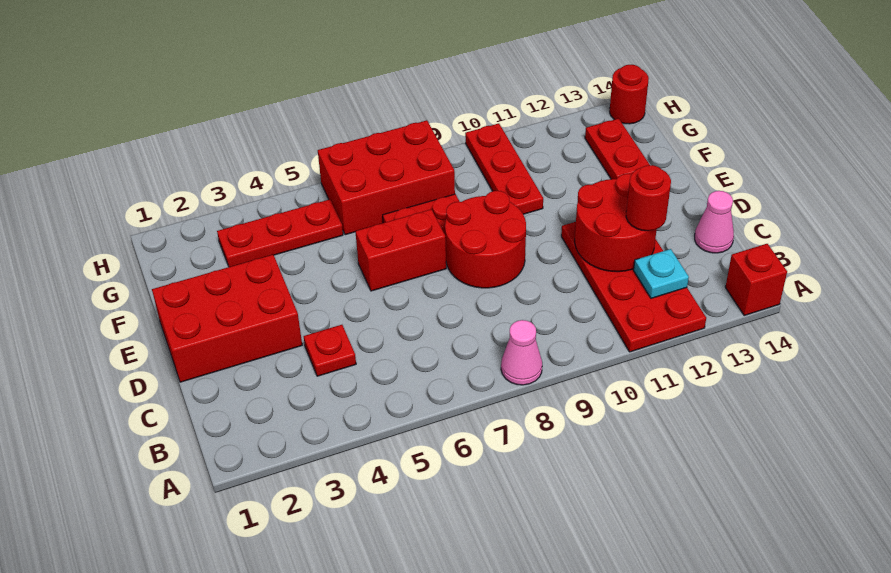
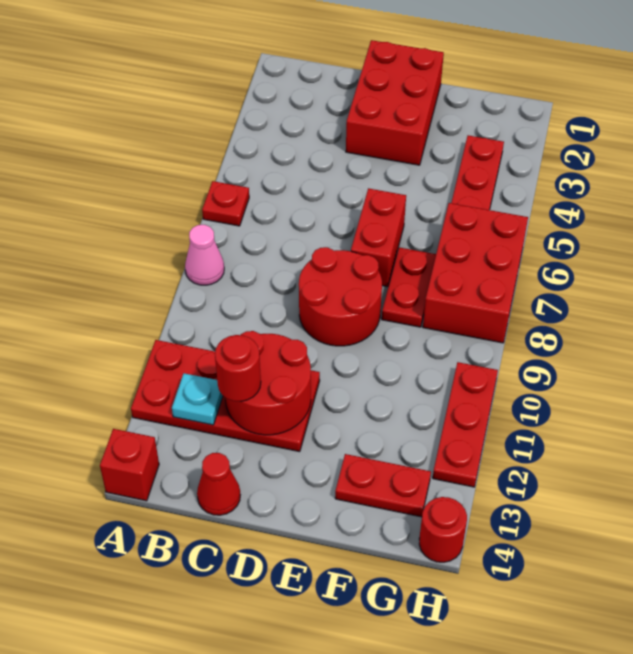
red 1x1 plate [304,325,356,376] -> red 1x1 plate moved to [202,181,249,226]
pink 1x1 cone [695,191,734,253] -> red 1x1 cone [197,453,240,515]
red 1x3 plate [465,123,543,214] -> red 1x3 plate turned to [433,362,498,487]

